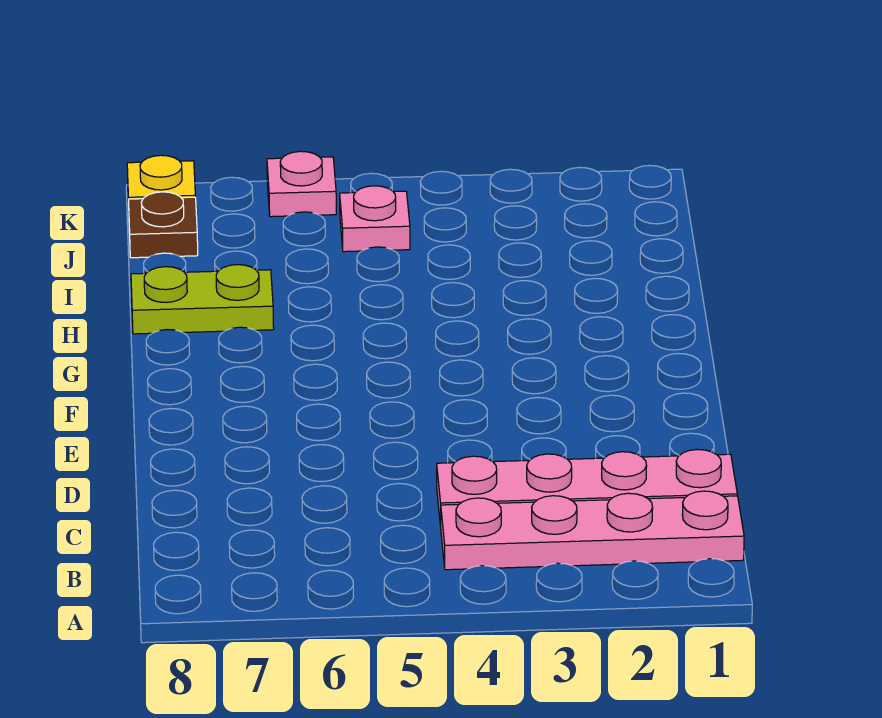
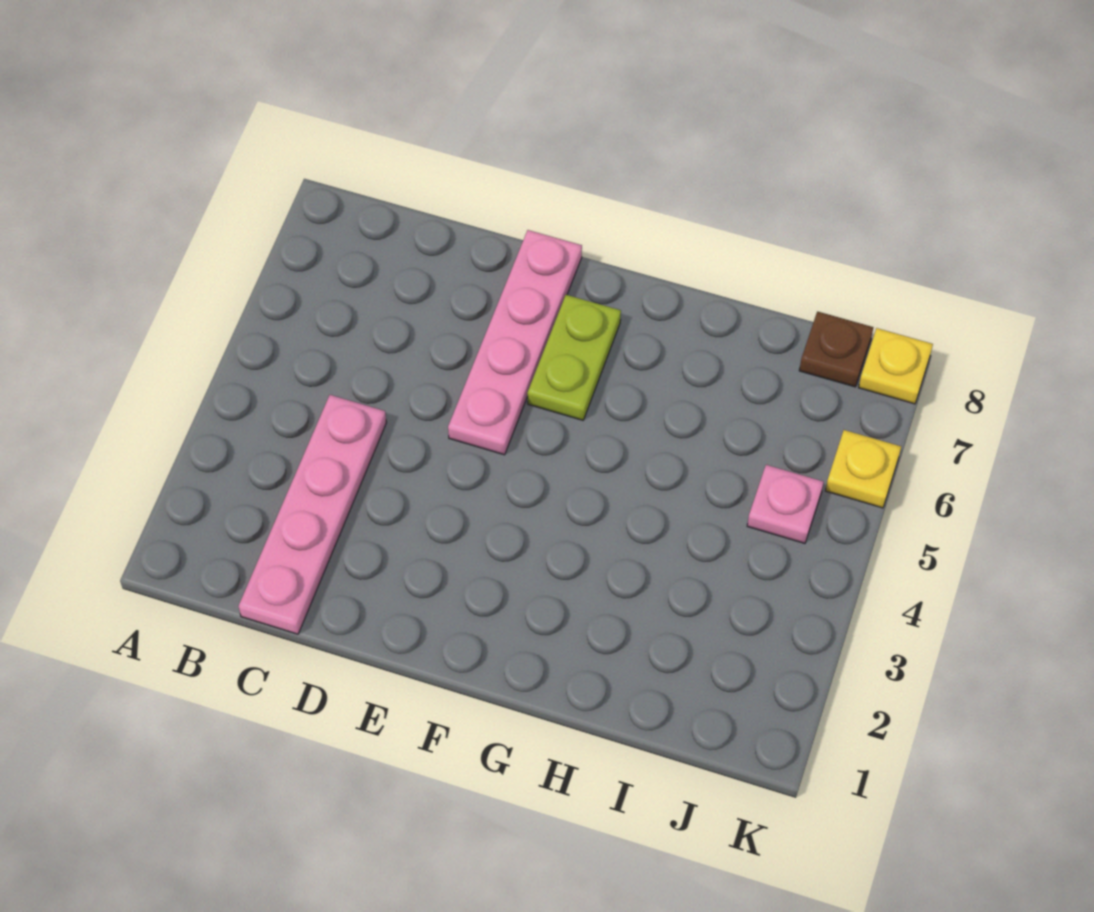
pink 1x4 plate [441,491,744,570] -> pink 1x4 plate moved to [448,230,582,455]
lime 1x2 plate [131,265,274,334] -> lime 1x2 plate moved to [527,295,621,420]
pink 1x1 plate [267,151,336,217] -> yellow 1x1 plate [825,430,901,508]

